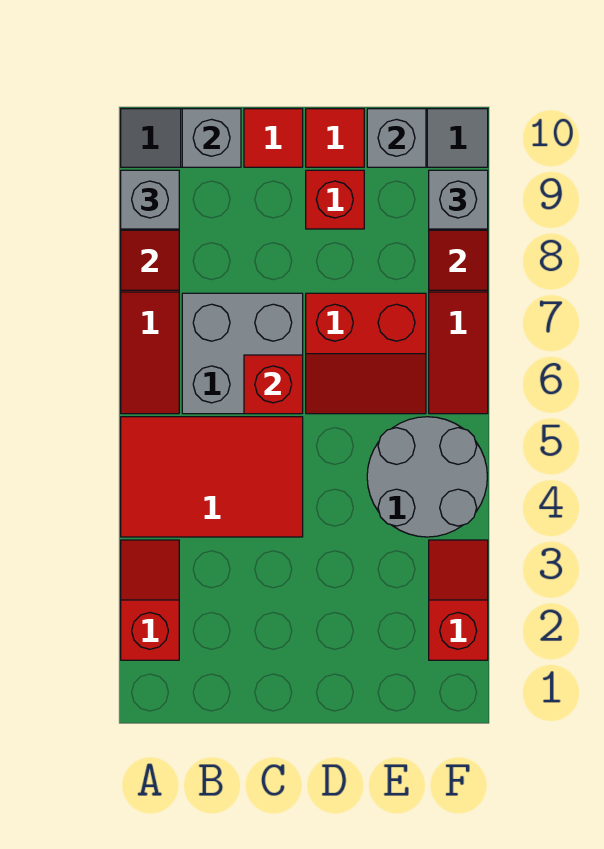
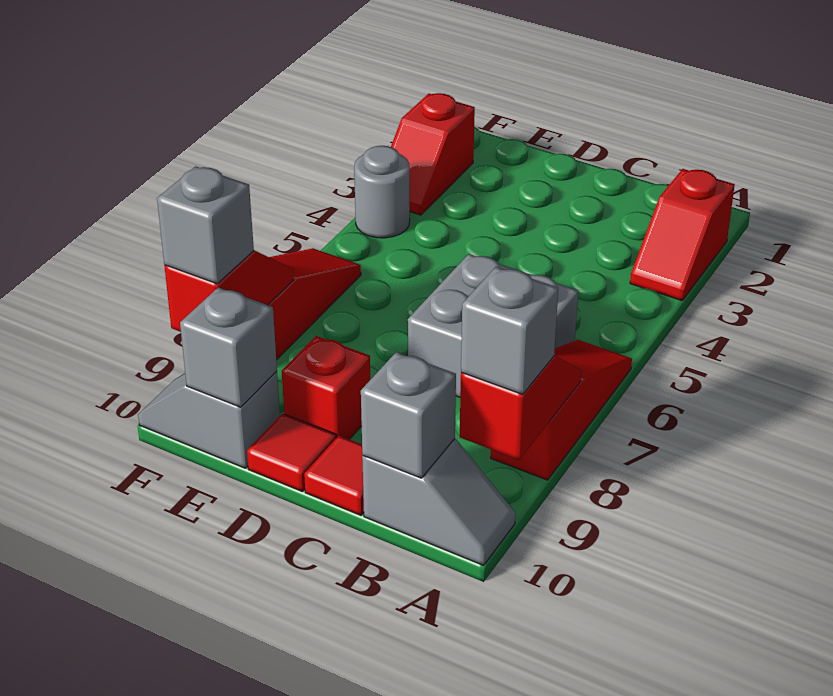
red 2x3 tile [121,417,303,537] -> none
red 1x1 brick [244,355,303,414] -> none
red 2x2 slope [306,293,426,414] -> none
grey 2x2 round brick [367,417,487,537] -> grey 1x1 round brick [354,146,410,238]

